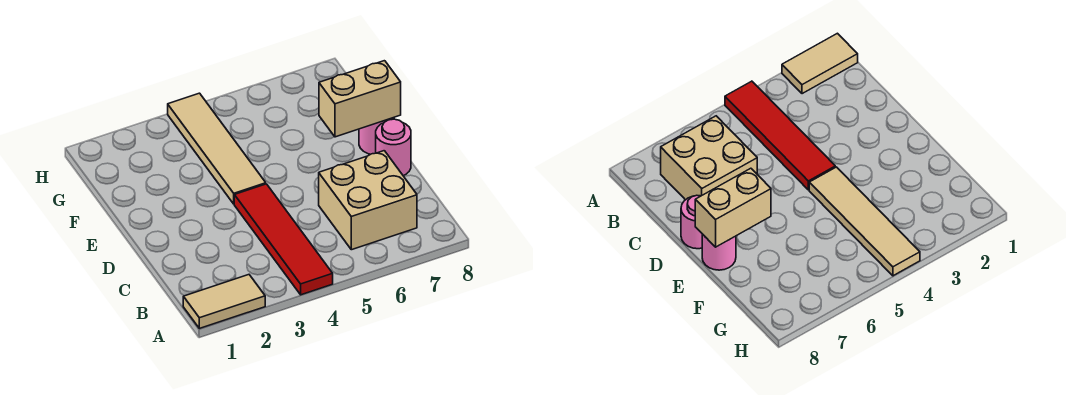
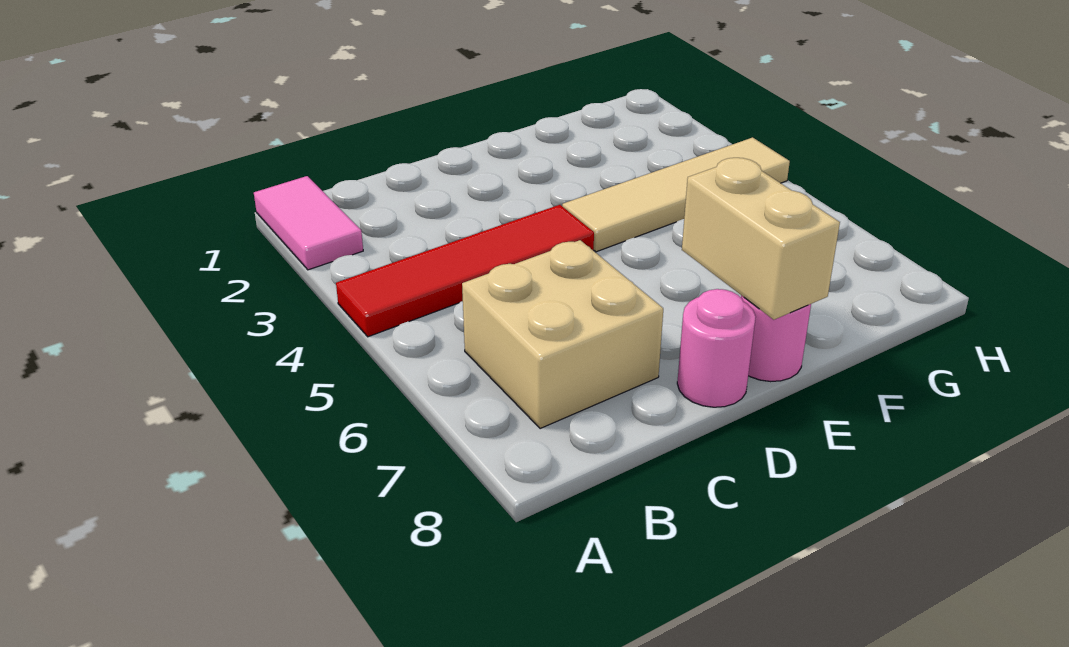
tan 1x2 tile [183,275,265,328] -> pink 1x2 tile [254,176,363,270]

